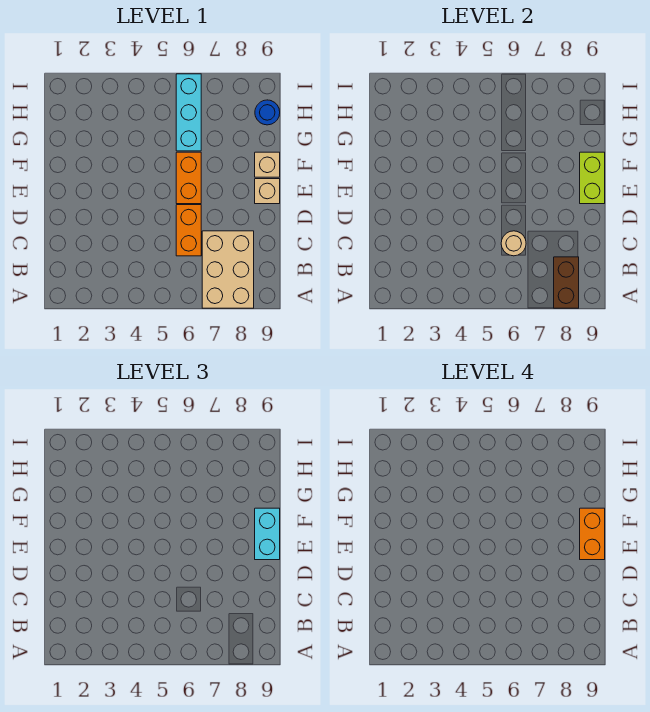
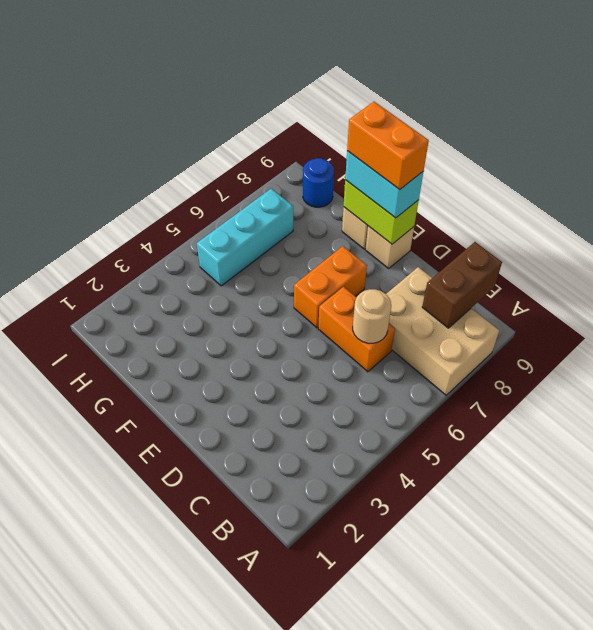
brown 1x2 brick [554,257,579,308] -> brown 1x2 brick turned to [422,242,502,328]
orange 1x2 brick [176,152,201,204] -> orange 1x2 brick turned to [294,246,367,328]
cyan 1x3 brick [176,74,201,151] -> cyan 1x3 brick turned to [197,189,293,286]

